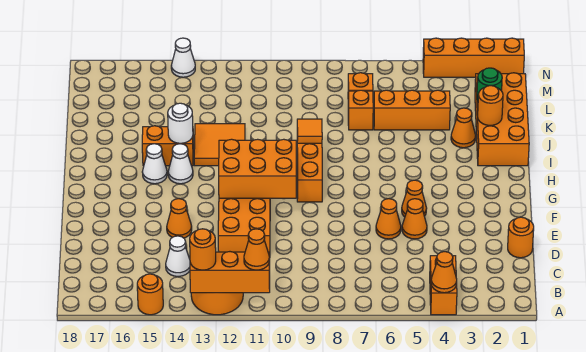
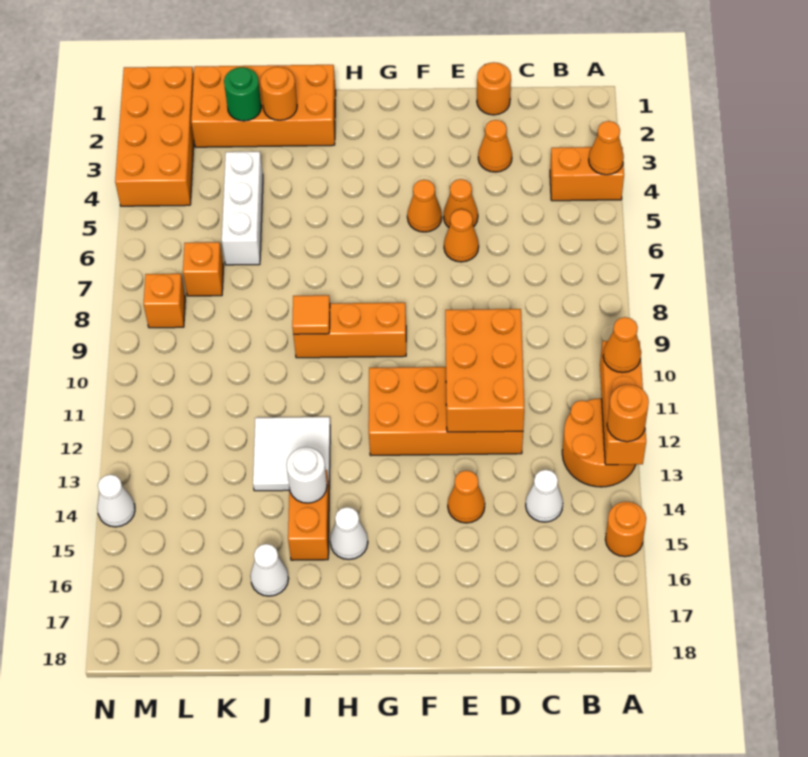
orange 2x3 brick [219,139,296,198] -> orange 2x3 brick moved to [445,309,524,432]
white 1x1 cone [168,144,193,184] -> white 1x1 cone moved to [250,544,289,596]
orange 2x2 tile [194,124,245,166] -> white 2x2 tile [253,417,330,491]
orange 1x1 cone [451,108,476,148] -> orange 1x1 cone moved to [478,120,512,172]
orange 1x3 brick [374,90,450,130] -> white 1x3 brick [222,151,263,265]
orange 1x1 brick [348,90,373,130] -> orange 1x1 brick moved to [144,274,185,328]
orange 1x4 brick [423,38,524,77] -> orange 2x4 brick [115,67,194,206]

